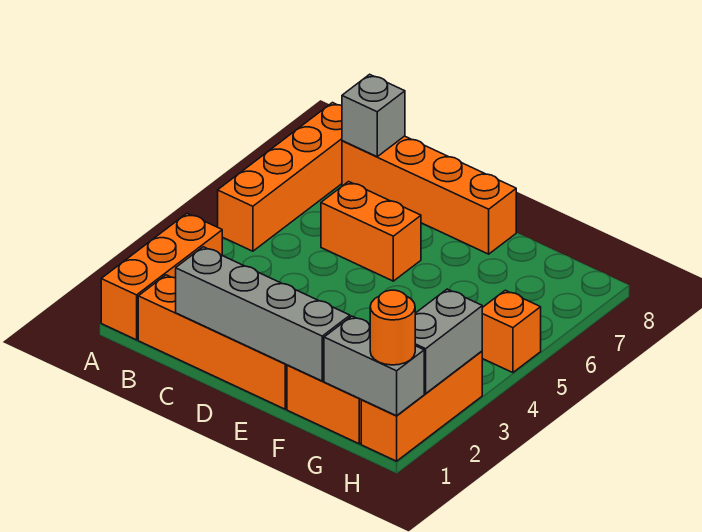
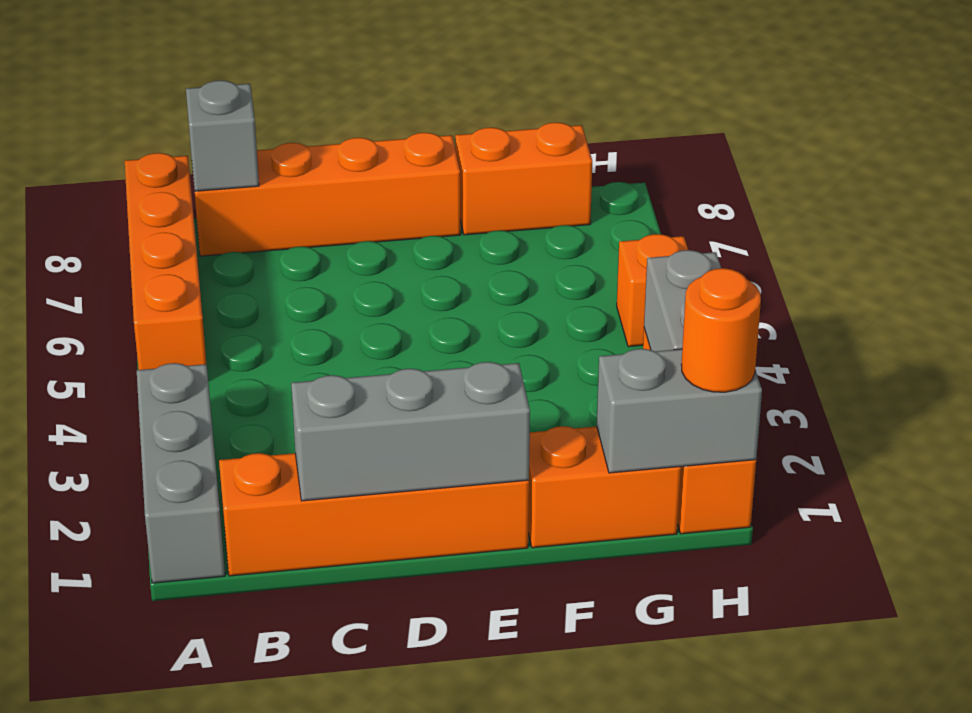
orange 1x3 brick [101,213,222,340] -> grey 1x3 brick [137,363,225,583]
grey 1x4 brick [176,247,350,381] -> grey 1x3 brick [291,362,530,501]
orange 1x2 brick [321,182,421,281] -> orange 1x2 brick moved to [455,122,592,235]

